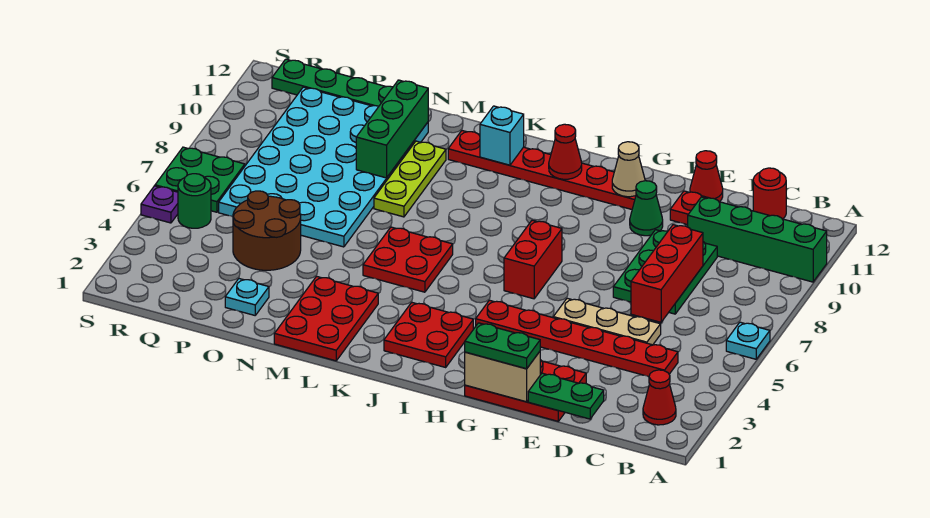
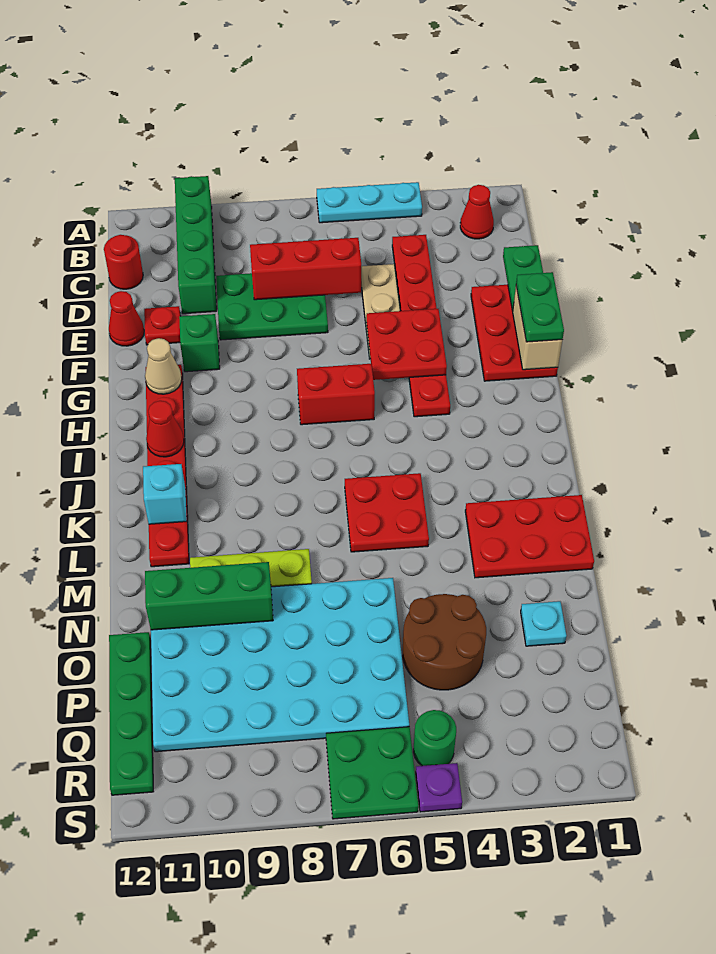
cyan 1x1 plate [726,322,770,359] -> cyan 1x3 plate [317,182,422,223]
green 1x1 cone [630,181,663,236] -> green 1x1 brick [179,314,220,372]
red 2x2 plate [384,303,473,367] -> red 2x2 plate moved to [366,309,447,380]

